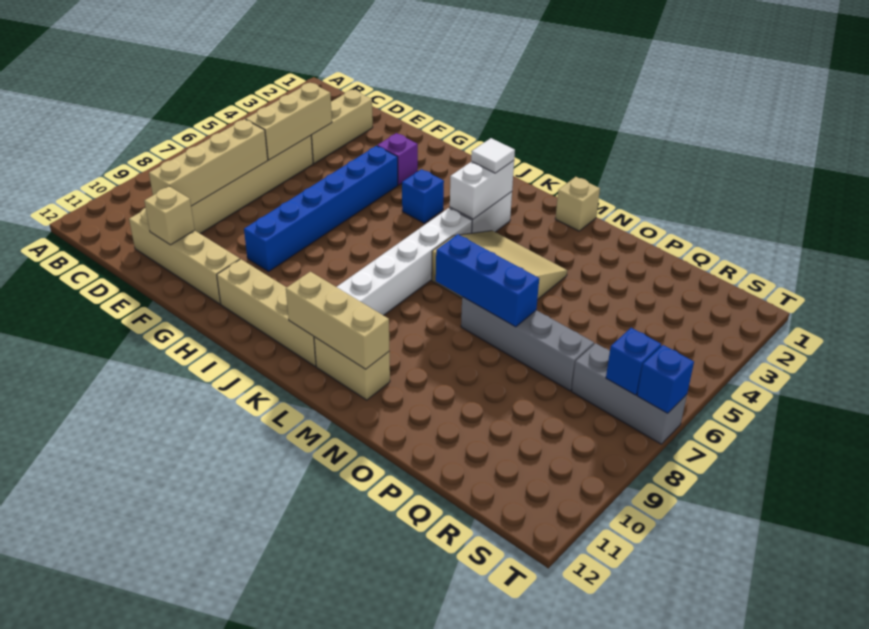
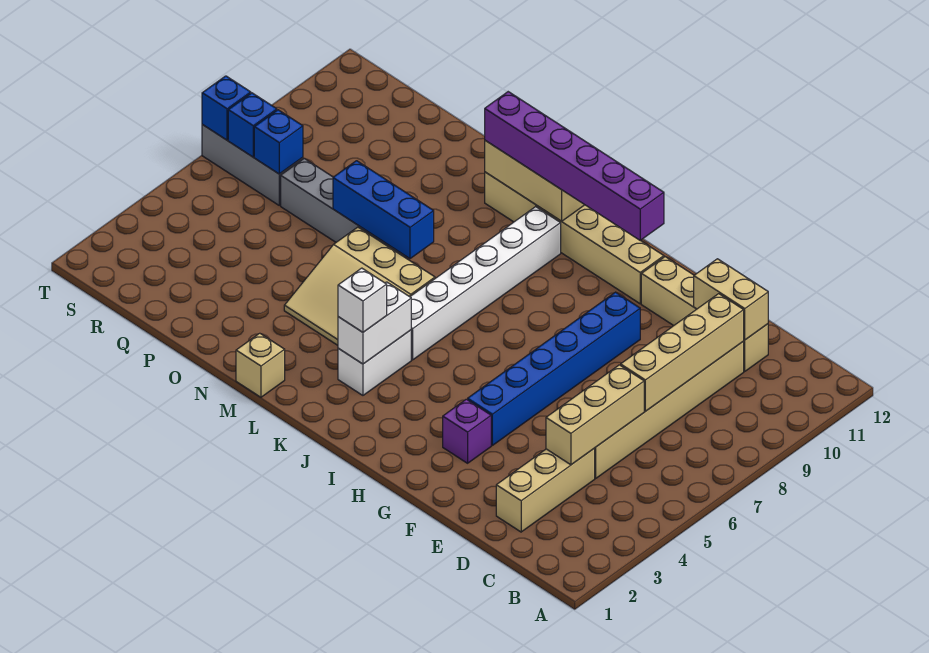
tan 1x1 brick [144,186,195,245] -> tan 1x2 brick [694,259,768,340]
none -> purple 1x6 brick [485,92,664,240]
blue 1x1 brick [402,169,444,223] -> blue 1x1 brick moved to [254,110,303,174]
white 1x1 tile [471,138,515,173] -> white 1x1 brick [338,268,387,332]

